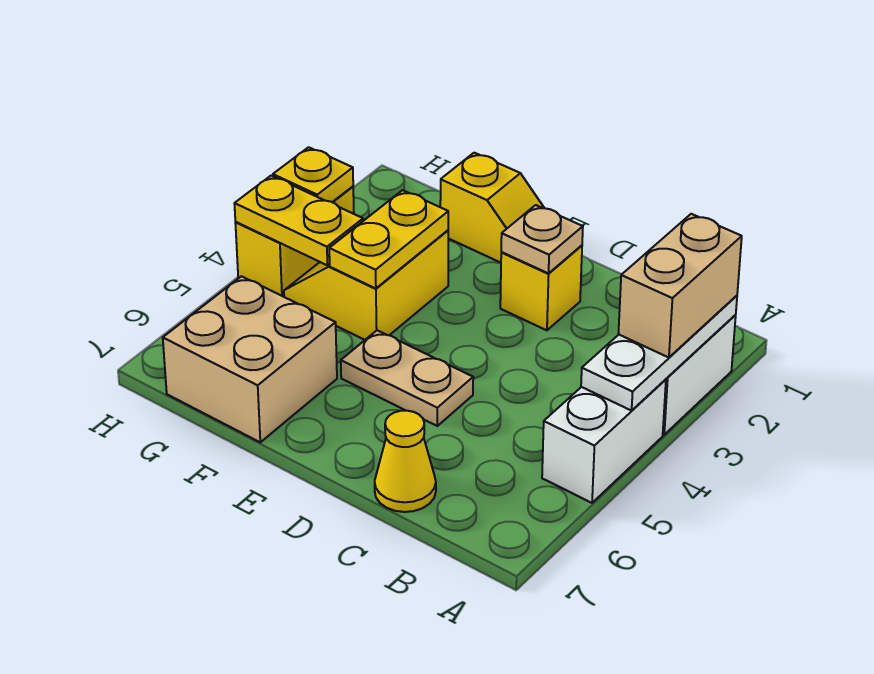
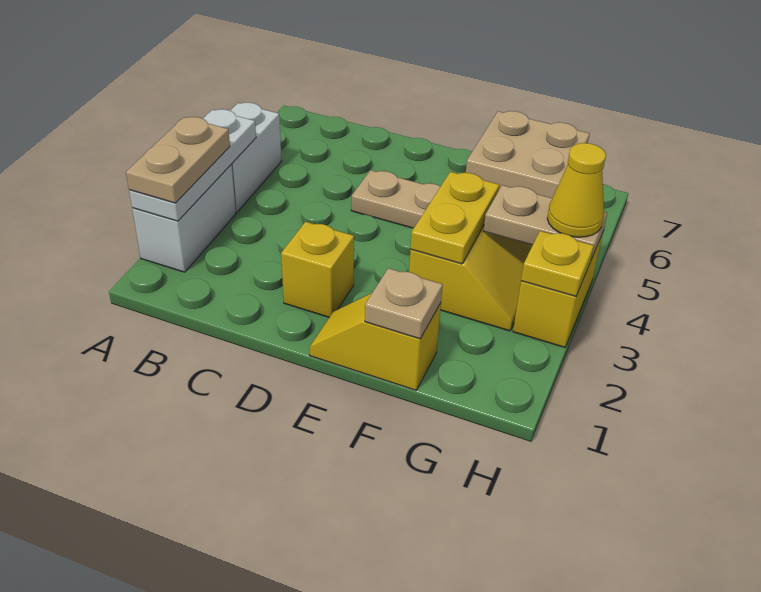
tan 1x2 brick [618,214,742,358] -> tan 1x2 plate [126,117,230,203]
yellow 1x1 cone [375,411,436,512] -> yellow 1x1 cone moved to [547,143,606,237]
tan 1x1 plate [501,205,583,273] -> tan 1x1 plate moved to [365,268,443,339]
yellow 1x2 plate [234,176,363,265] -> tan 1x2 plate [484,185,607,259]

